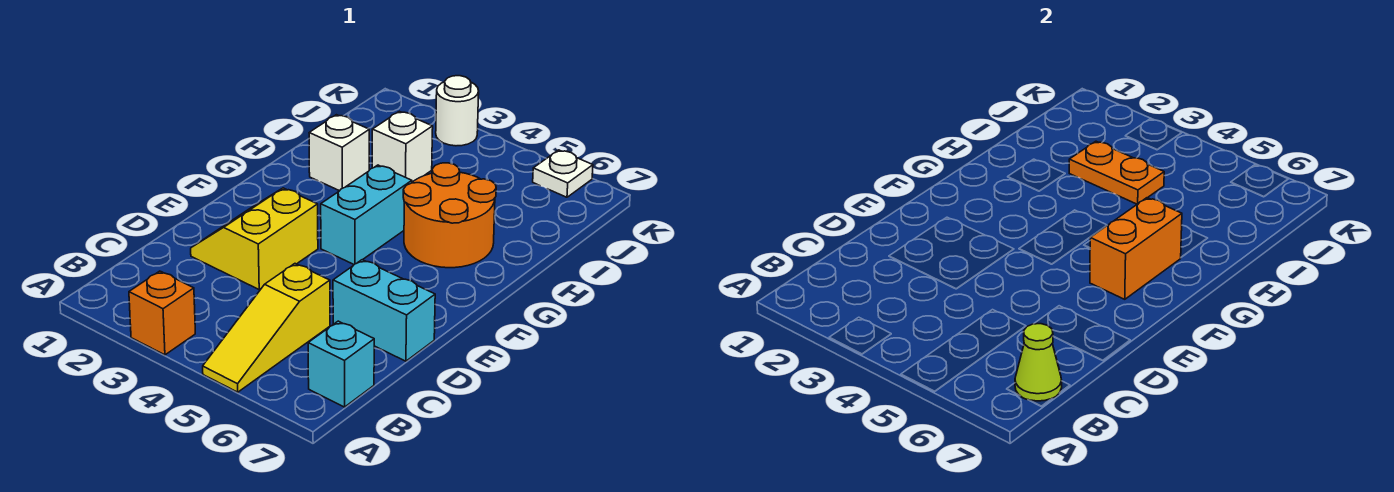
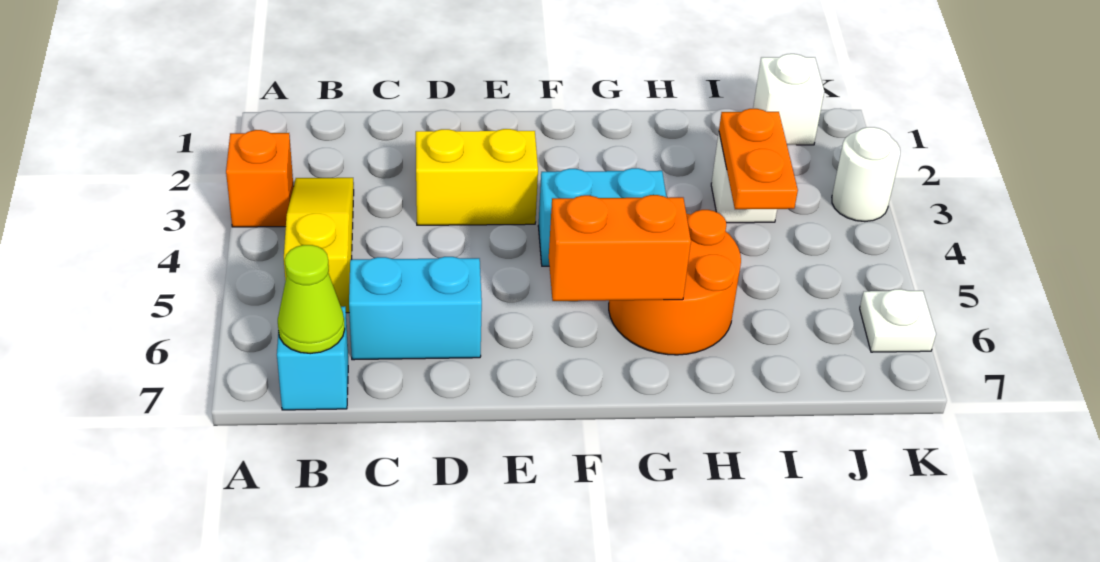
yellow 1x3 slope [203,264,330,392] -> yellow 1x3 slope turned to [284,178,354,313]
cyan 1x2 brick [333,260,435,361] -> cyan 1x2 brick turned to [349,257,482,360]
white 1x1 brick [309,115,369,191] -> white 1x1 brick moved to [753,54,824,145]

